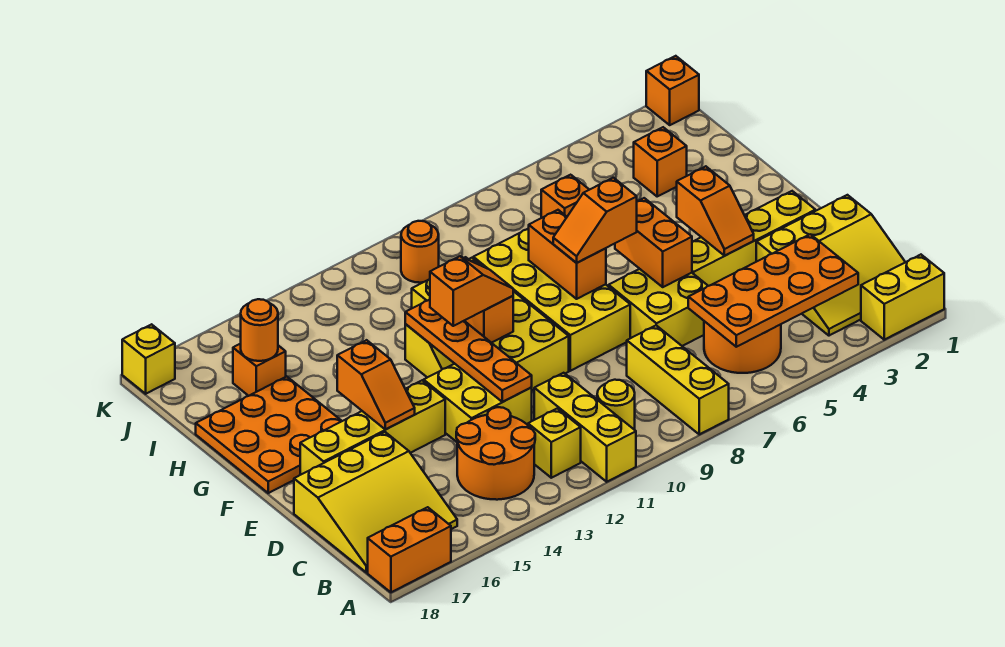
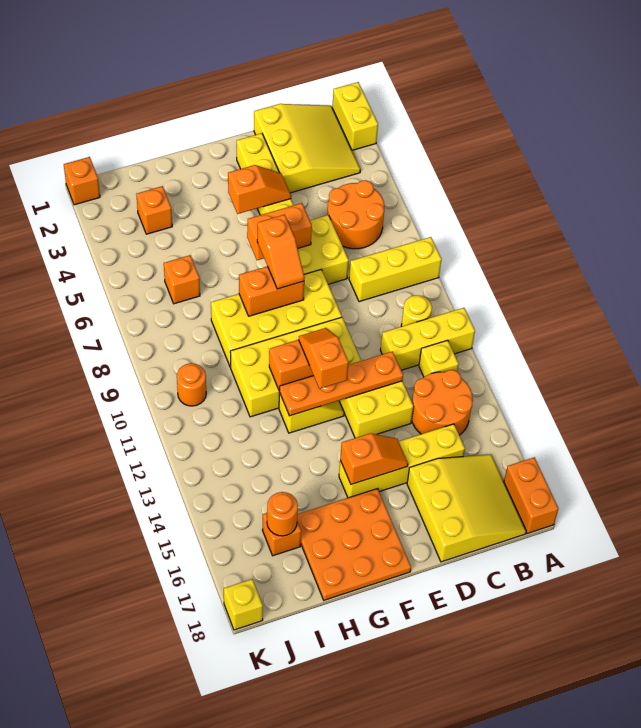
orange 2x4 plate [688,234,858,347] -> none
yellow 1x4 brick [300,381,445,475] -> yellow 1x4 brick turned to [339,424,465,498]

